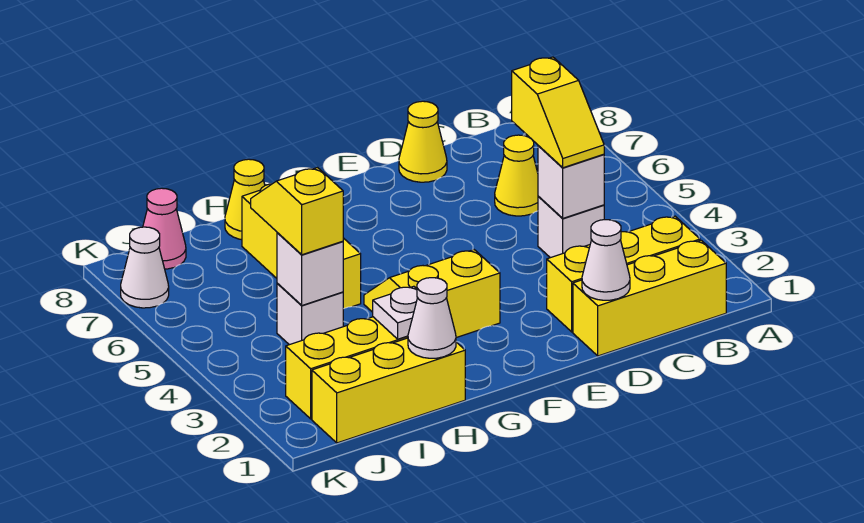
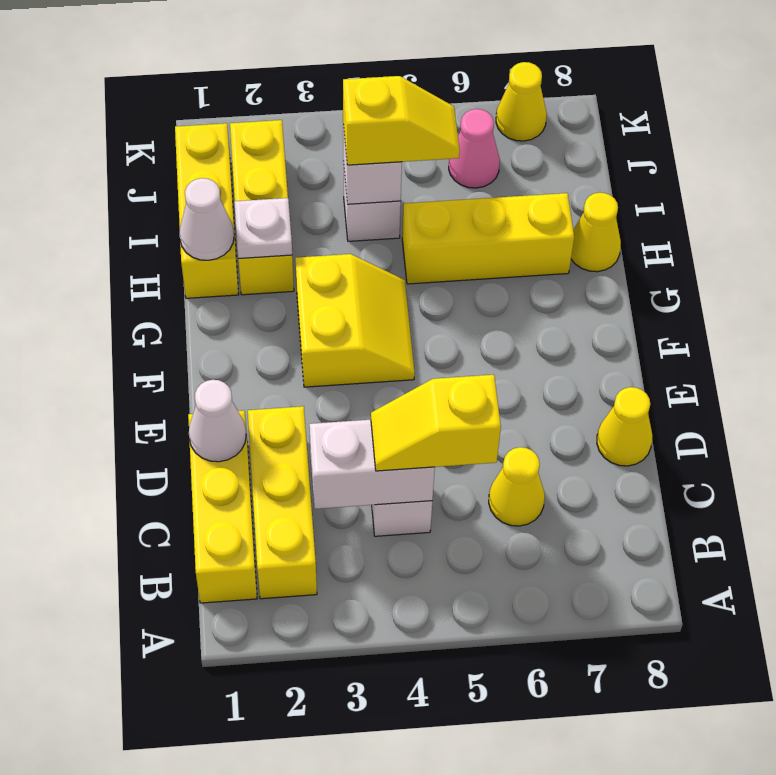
white 1x1 brick [538,146,604,218] -> white 1x2 brick [309,420,435,509]
pink 1x1 cone [143,188,186,269] -> pink 1x1 cone moved to [449,109,500,188]
white 1x1 cone [121,227,169,308] -> yellow 1x1 cone [496,62,547,141]

